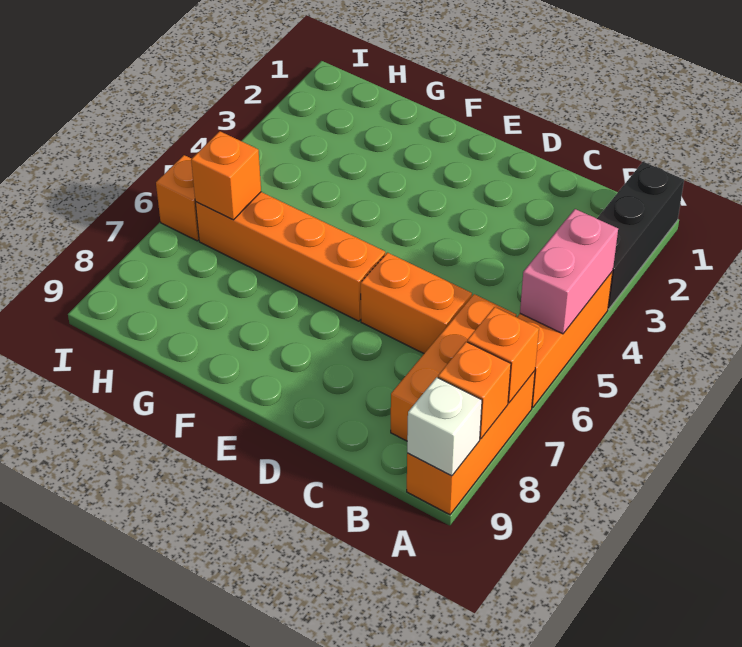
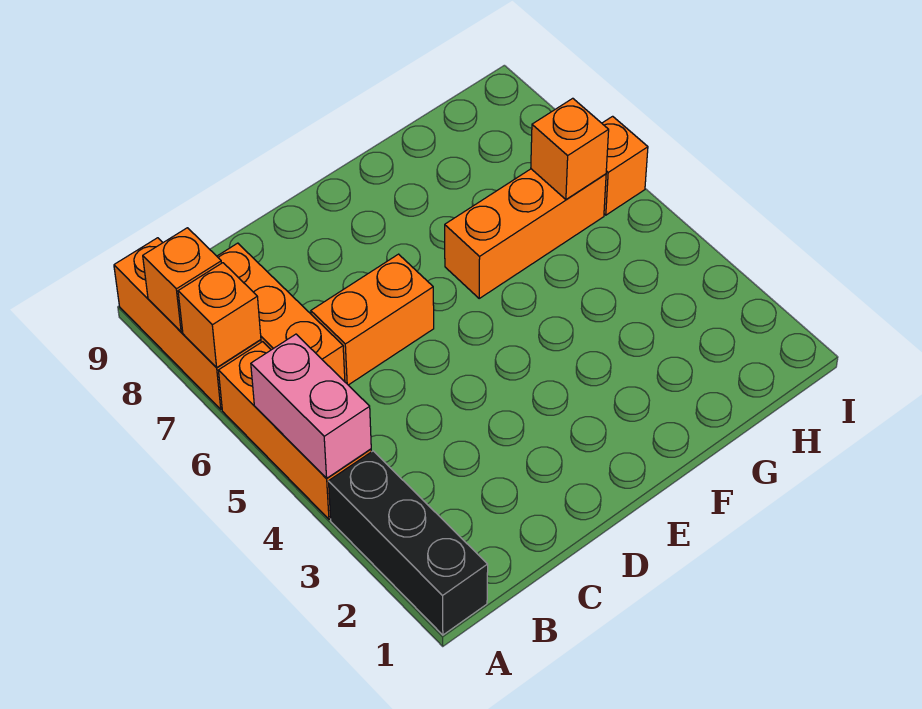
white 1x1 brick [407,377,482,476] -> none
orange 1x4 brick [195,192,385,321] -> orange 1x3 brick [445,169,606,298]

